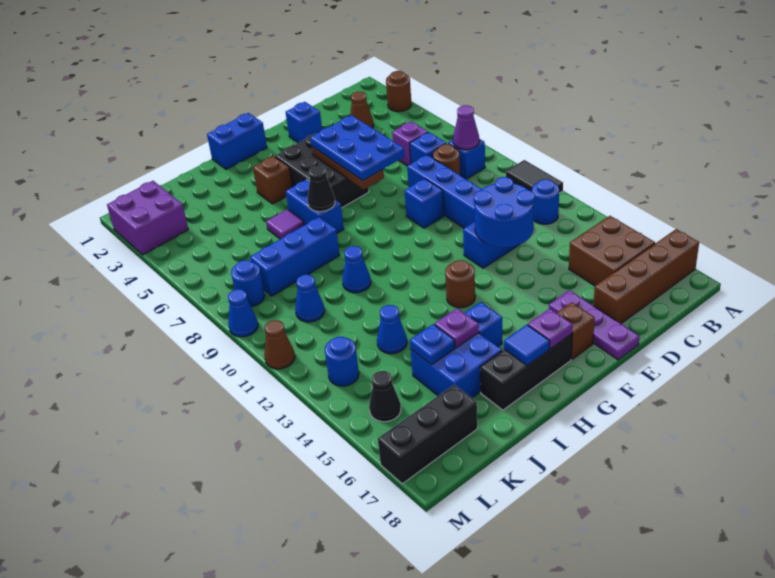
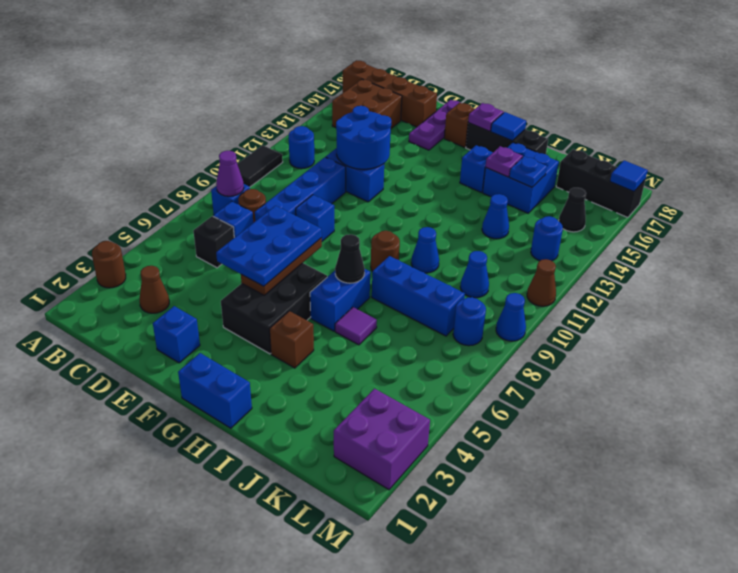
purple 1x1 brick [392,121,428,166] -> black 1x1 brick [193,216,234,268]
brown 1x1 round brick [445,260,475,308] -> brown 1x1 round brick moved to [371,231,400,271]
none -> blue 1x1 tile [610,160,648,192]

